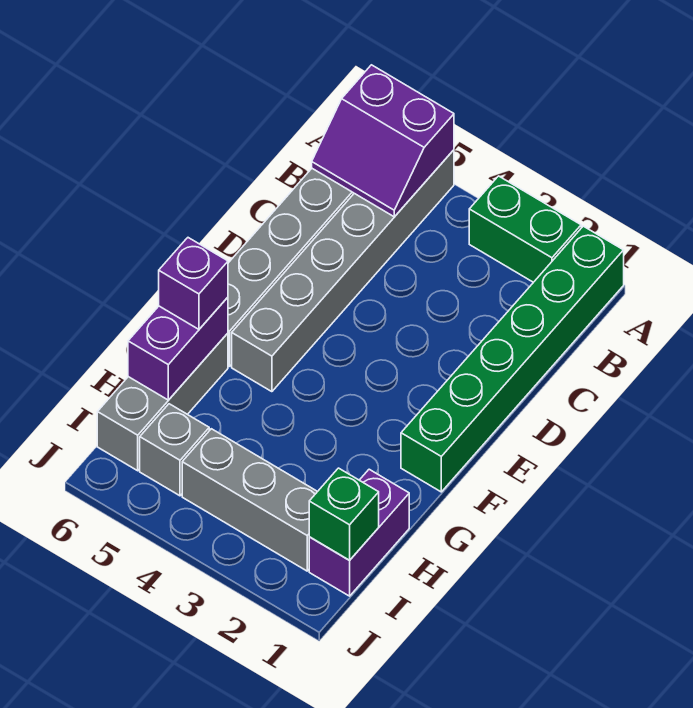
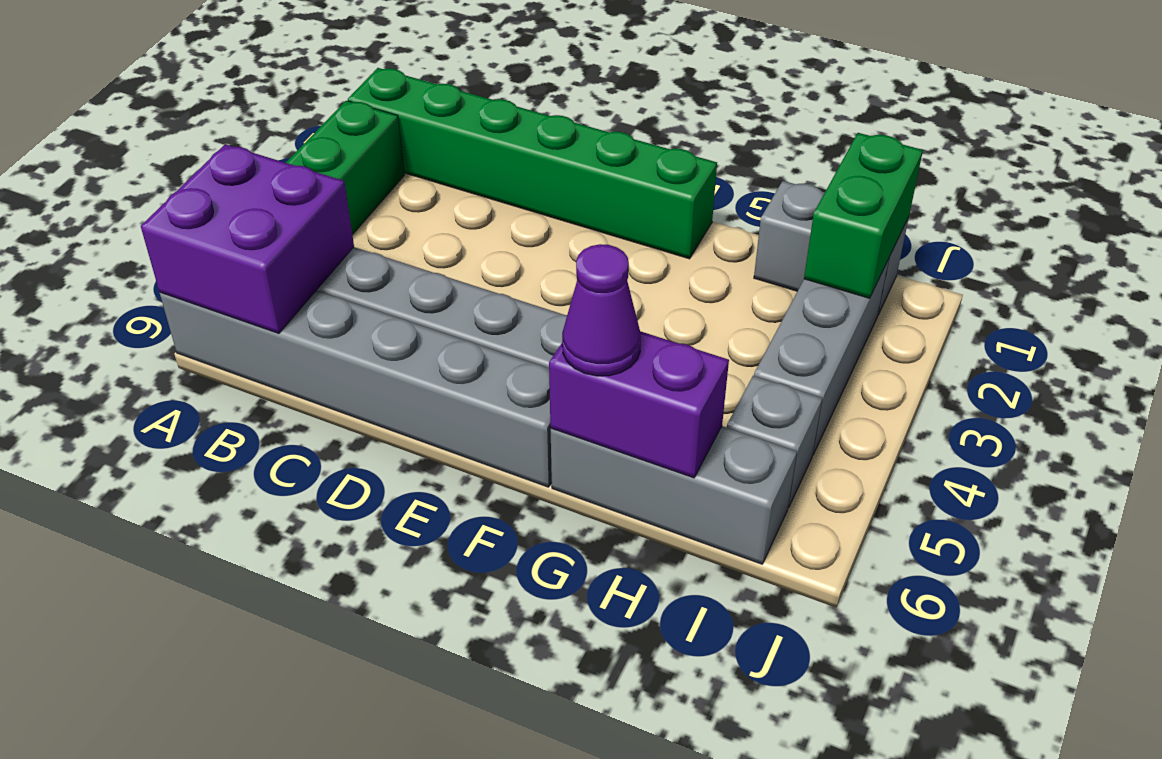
purple 2x2 slope [312,65,454,217] -> purple 2x2 brick [141,144,354,333]
purple 1x1 brick [159,238,228,329] -> purple 1x1 cone [562,244,641,376]
purple 1x2 brick [309,469,409,596] -> grey 1x2 brick [754,181,909,315]
green 1x1 brick [309,468,379,560] -> green 1x2 brick [804,133,923,298]

